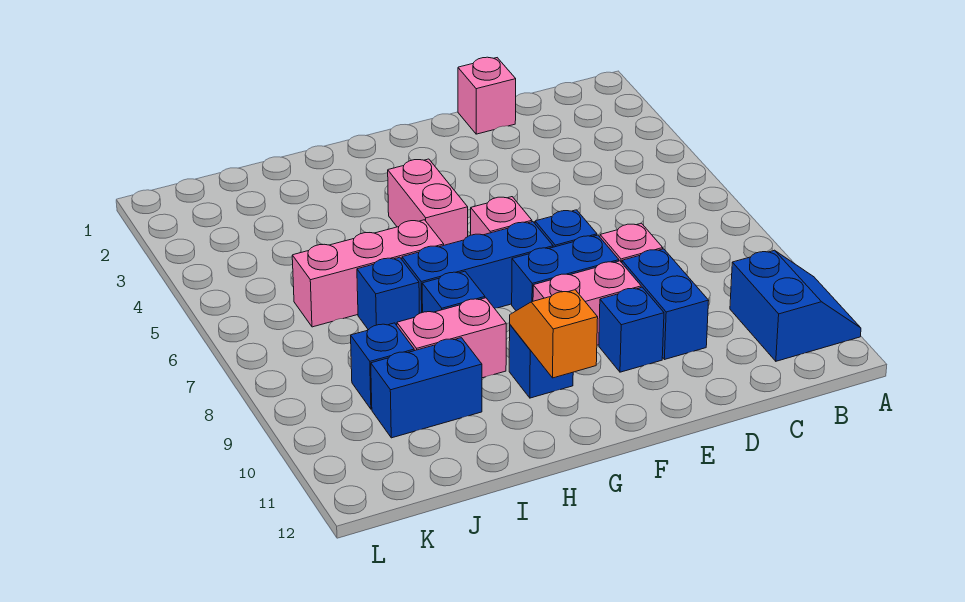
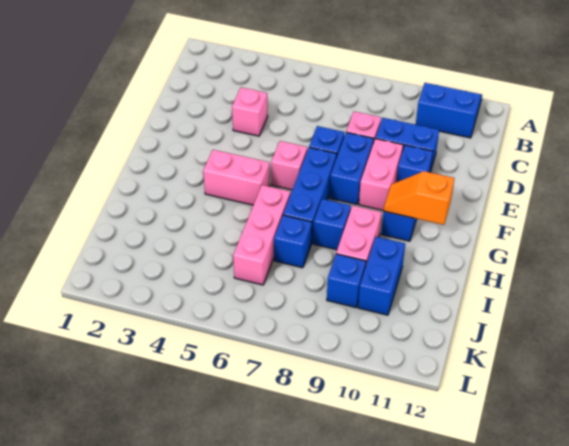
pink 1x1 brick [458,57,516,134] -> pink 1x1 brick moved to [232,88,268,136]

